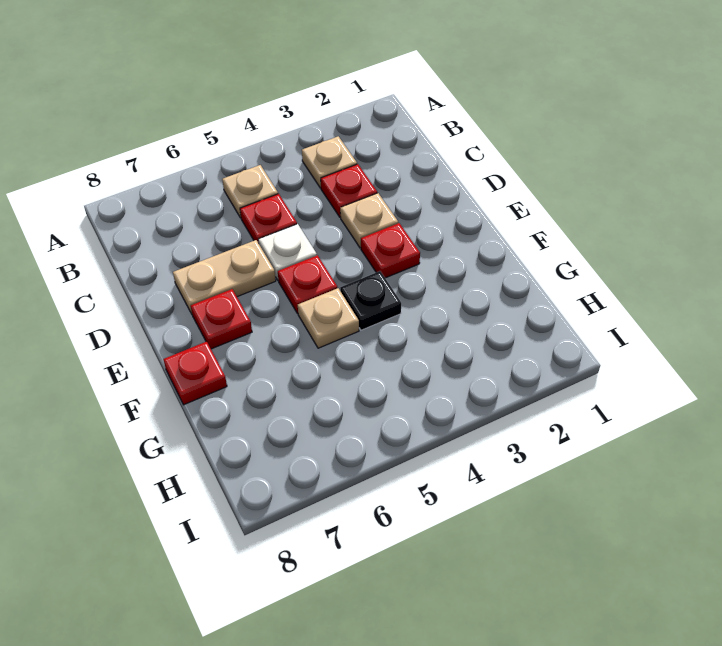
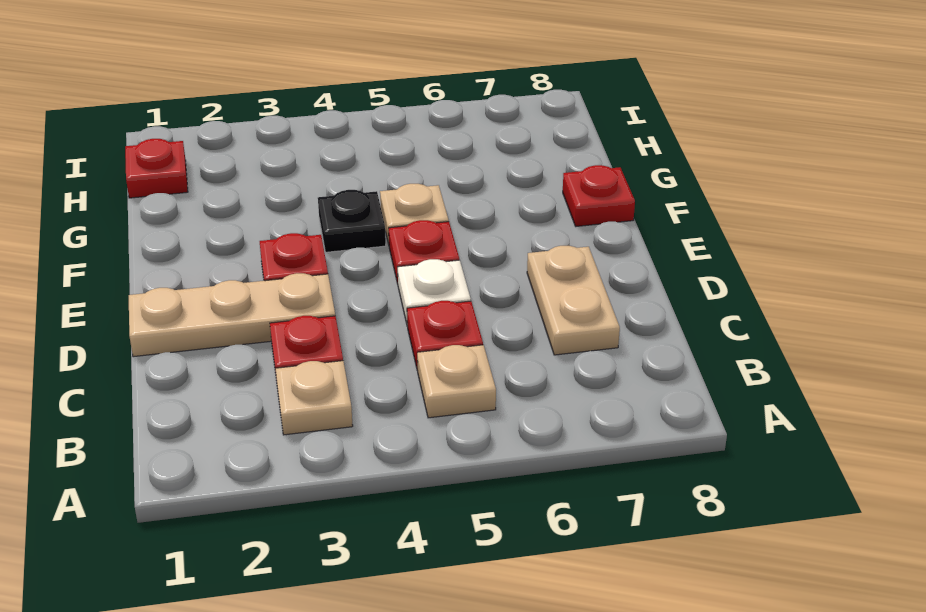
tan 1x1 plate [340,193,398,248] -> tan 1x3 plate [129,273,335,357]
tan 1x2 plate [173,240,276,314] -> tan 1x2 plate turned to [527,246,620,355]
red 1x1 plate [191,289,252,349] -> red 1x1 plate moved to [125,139,188,198]

